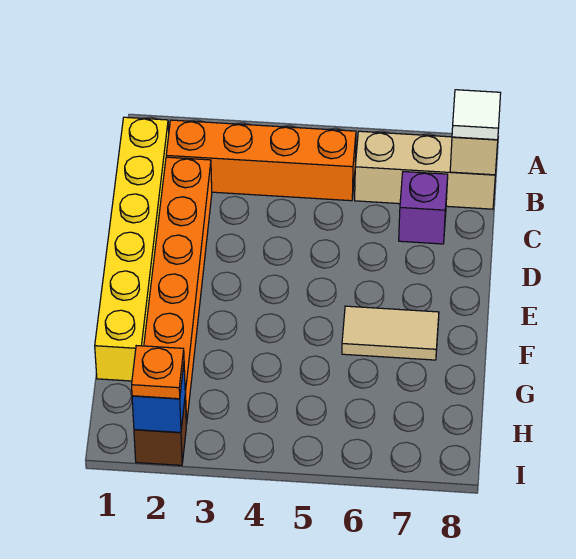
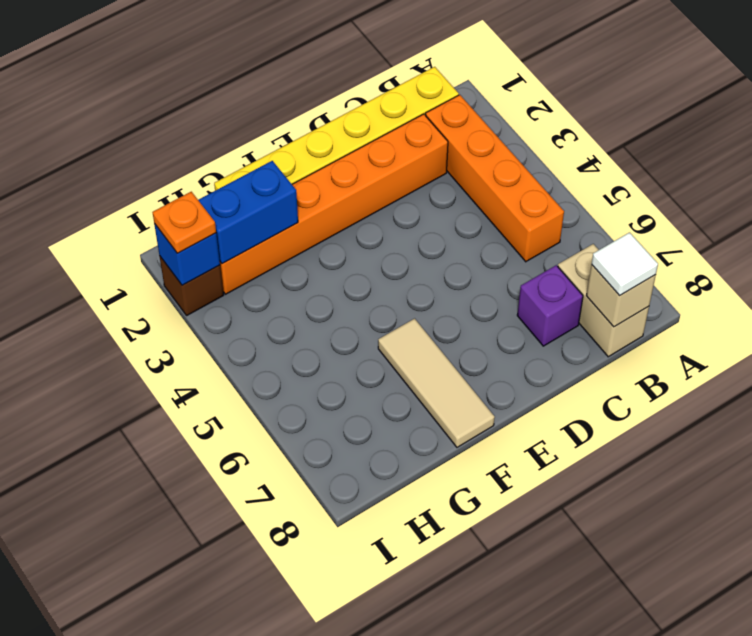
tan 1x3 brick [355,131,495,209] -> tan 1x2 brick [558,244,649,357]
tan 1x2 tile [342,306,439,360] -> tan 1x3 tile [378,319,495,447]
none -> blue 1x2 brick [198,161,298,264]

